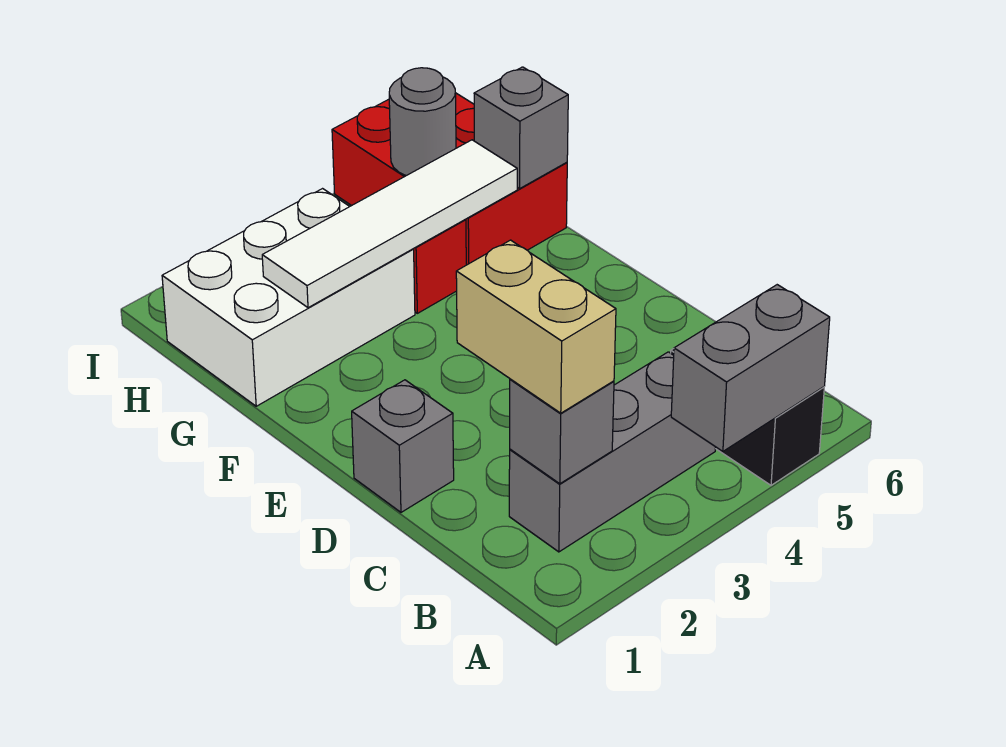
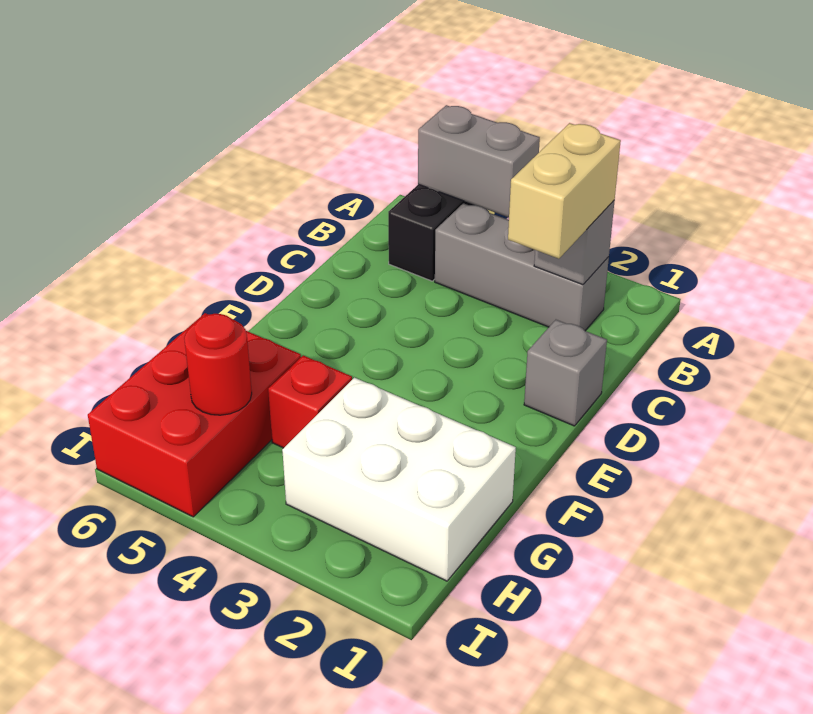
white 1x4 tile [262,140,517,308] -> none
grey 1x1 brick [474,67,568,189] -> none
grey 1x1 round brick [389,68,456,176] -> red 1x1 round brick [184,314,252,415]

